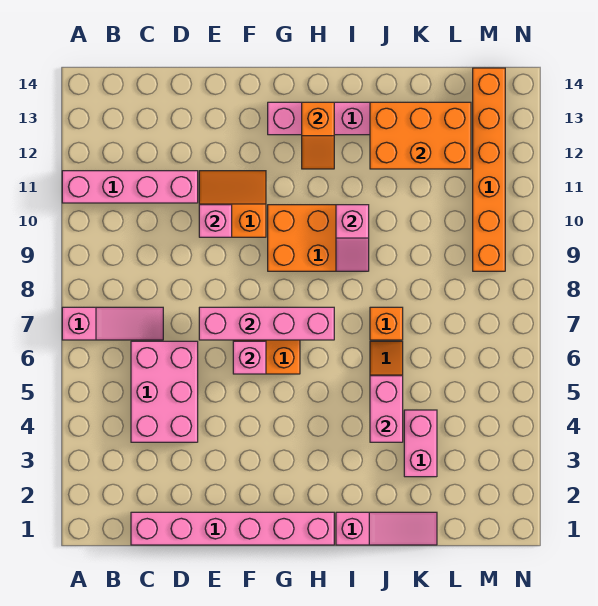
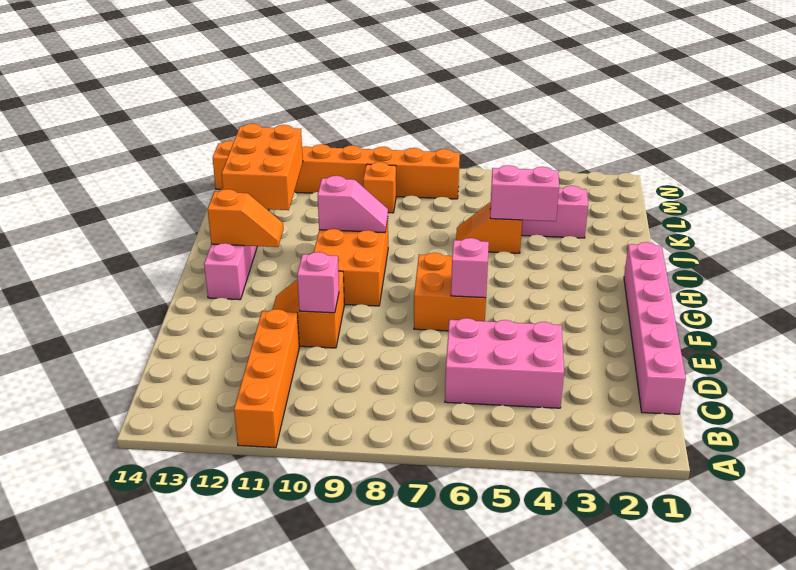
pink 1x3 slope [62,307,163,340] -> none
pink 1x4 brick [62,171,198,203] -> orange 1x4 brick [234,309,299,448]
pink 1x4 brick [199,307,334,340] -> none
pink 1x3 slope [336,512,437,545] -> none
orange 1x1 brick [370,307,403,340] -> orange 1x1 brick moved to [363,162,396,213]
orange 1x6 brick [473,68,505,271] -> orange 1x8 brick [213,141,460,199]

